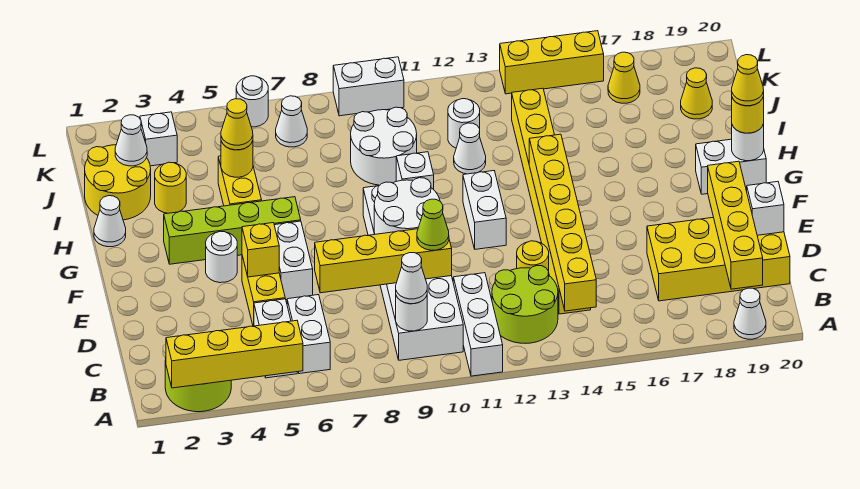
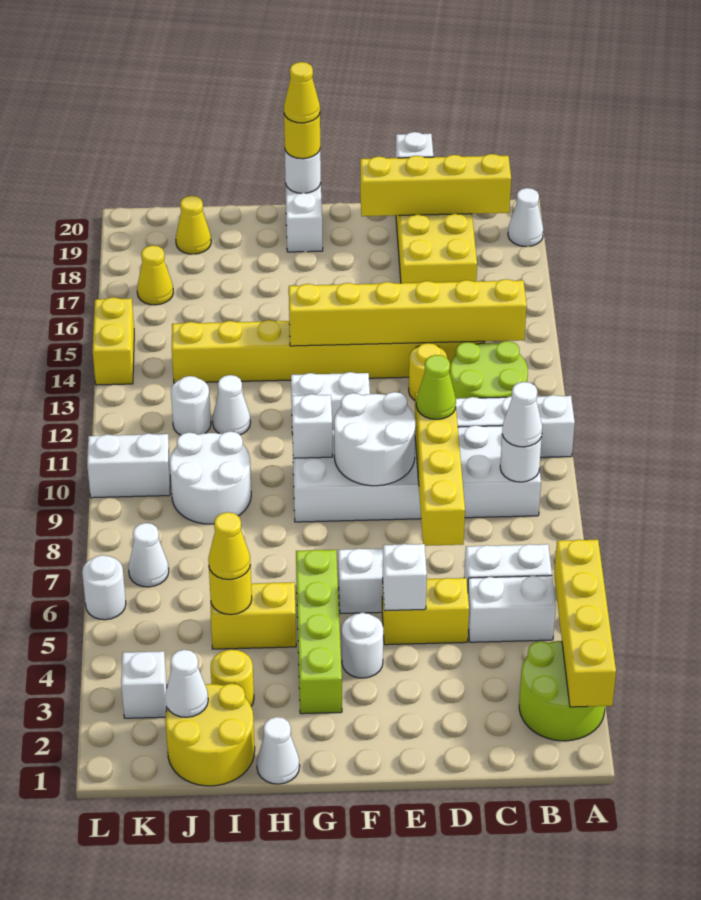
yellow 1x1 brick [242,223,279,277] -> white 1x1 brick [383,544,427,611]
white 1x2 brick [333,57,404,116] -> white 1x2 brick turned to [87,433,170,498]
yellow 1x3 brick [500,31,604,94] -> yellow 1x2 brick [92,297,134,385]

